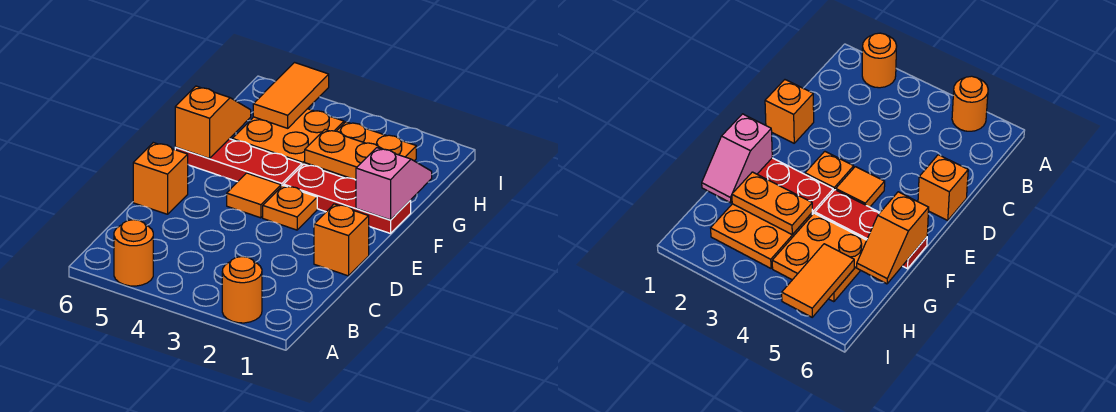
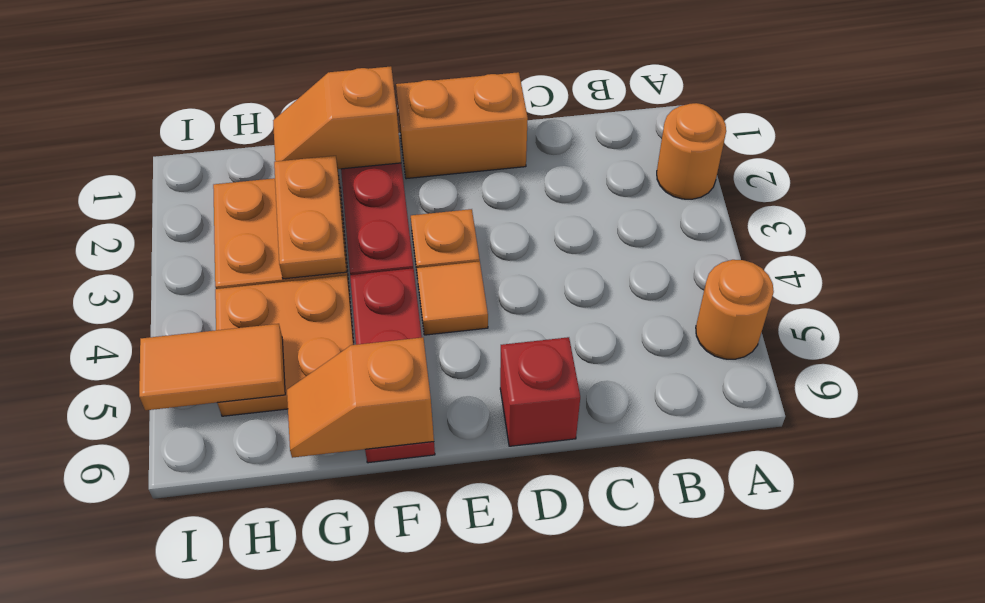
orange 1x1 brick [314,204,369,276] -> orange 1x2 brick [396,72,528,179]
orange 1x1 brick [133,143,188,214] -> red 1x1 brick [500,337,580,446]
pink 1x2 slope [356,148,432,220] -> orange 1x2 slope [273,66,401,169]

